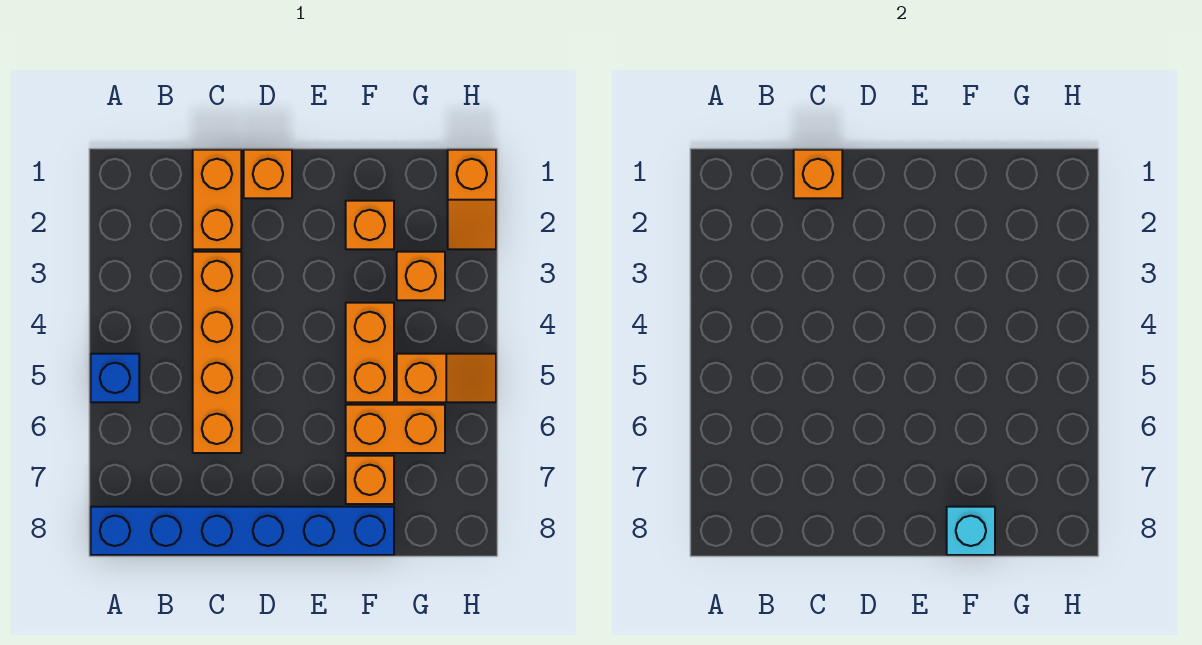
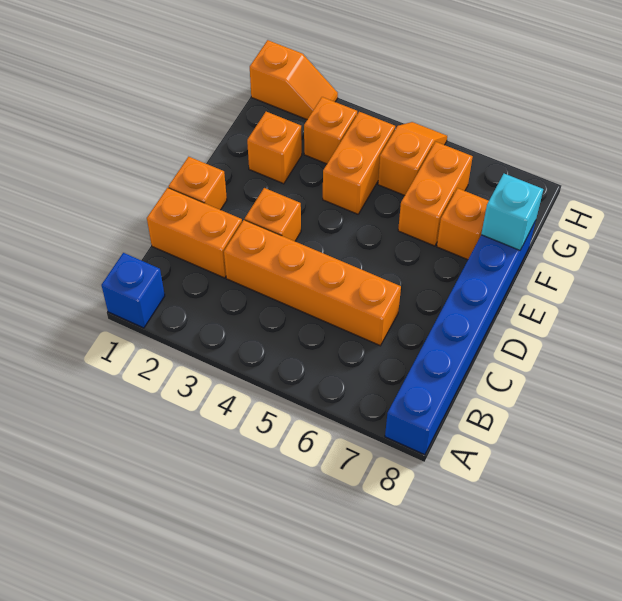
blue 1x1 brick [91,354,139,402] -> blue 1x1 brick moved to [101,253,165,328]
orange 1x1 brick [794,150,842,198] -> orange 1x1 brick moved to [245,188,301,241]
orange 1x2 brick [346,303,394,402] -> orange 1x2 brick turned to [323,112,395,214]

